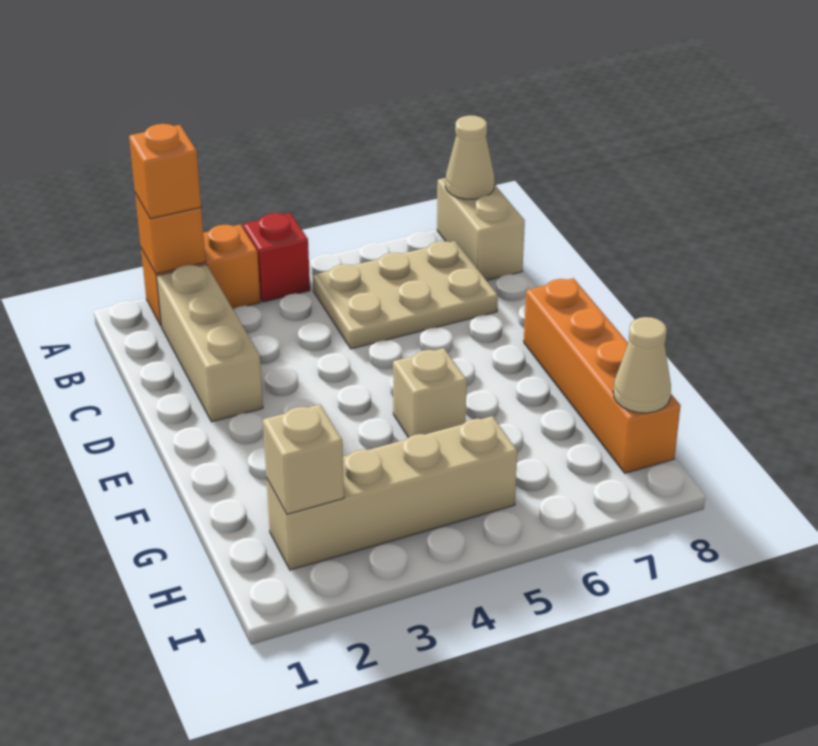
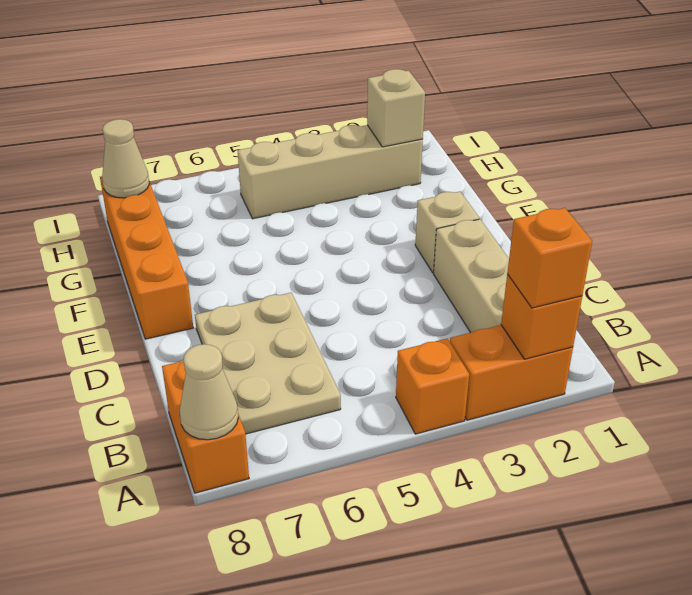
red 1x1 brick [243,213,310,302] -> orange 1x1 brick [396,338,469,434]
tan 1x2 brick [437,178,525,281] -> orange 1x2 brick [162,360,249,493]
tan 2x3 plate [313,241,498,349] -> tan 2x3 plate turned to [195,293,341,434]
tan 1x1 brick [393,348,467,438] -> tan 1x1 brick moved to [415,191,479,273]

